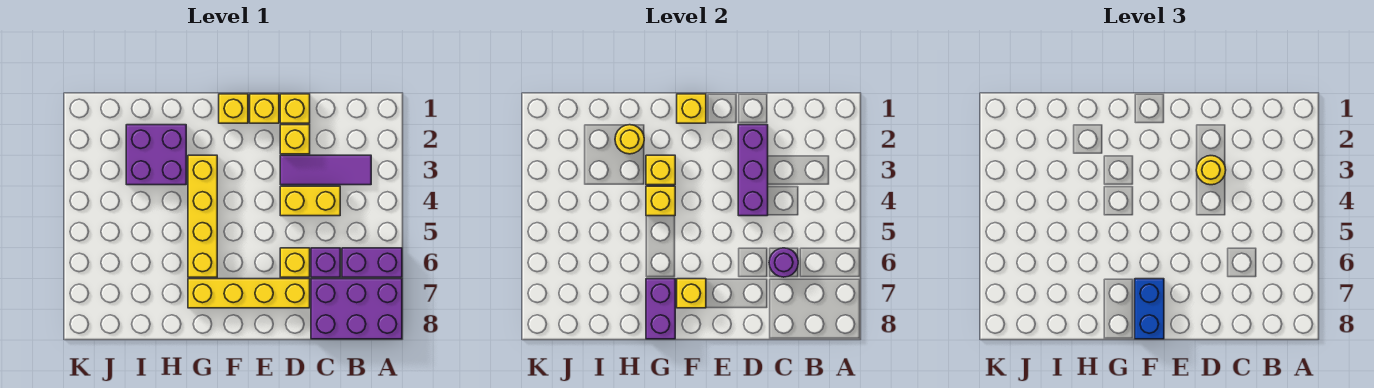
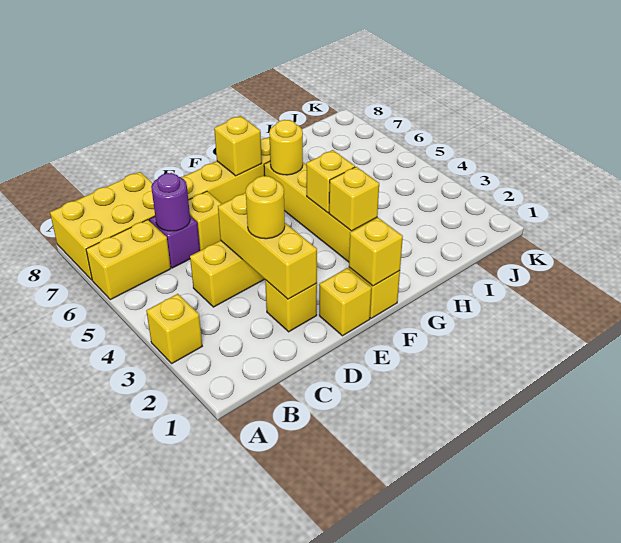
purple 1x2 brick [342,248,402,277] -> yellow 1x2 brick [86,220,171,300]
purple 2x3 brick [311,279,402,339] -> yellow 2x3 brick [50,172,155,280]
purple 1x3 tile [280,155,371,185] -> none
yellow 1x1 brick [280,94,310,123] -> yellow 1x1 brick moved to [146,294,202,363]
purple 1x3 brick [738,125,768,216] -> yellow 1x3 brick [218,193,317,299]
blue 1x2 brick [1135,279,1164,339] -> none
purple 1x2 brick [646,279,675,339] -> none
purple 2x2 brick [126,125,186,185] -> none
yellow 1x1 round brick [615,125,644,154] -> yellow 1x1 round brick moved to [269,120,303,175]

